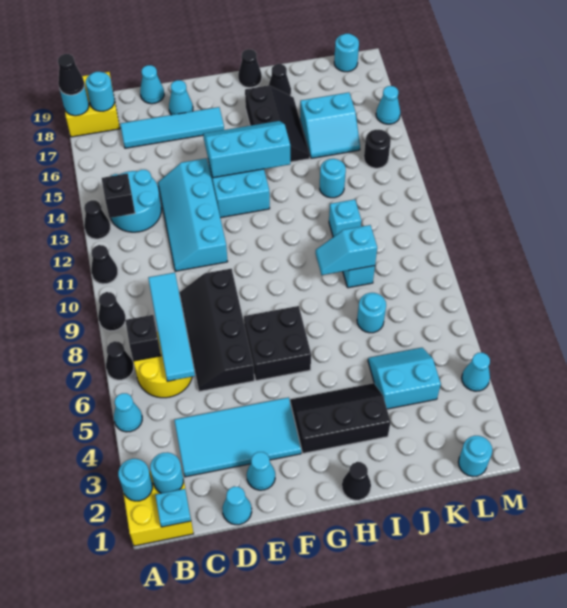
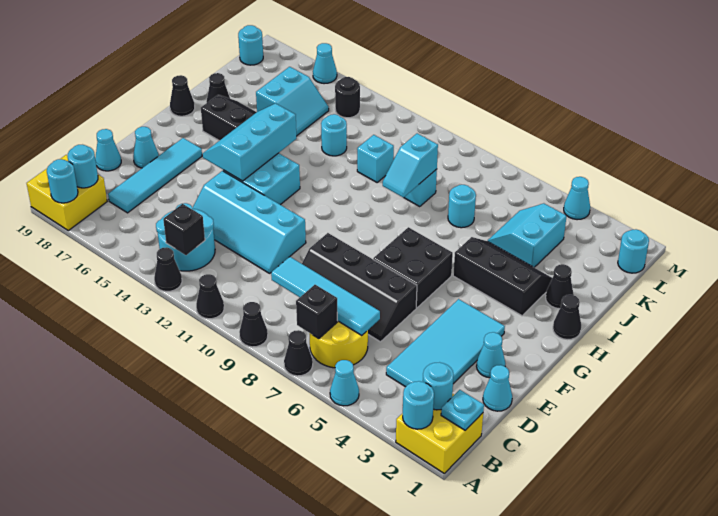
black 1x1 cone [58,54,84,95] -> black 1x1 cone moved to [546,264,574,309]
black 2x3 slope [290,383,391,453] -> black 2x3 slope turned to [453,237,552,316]

